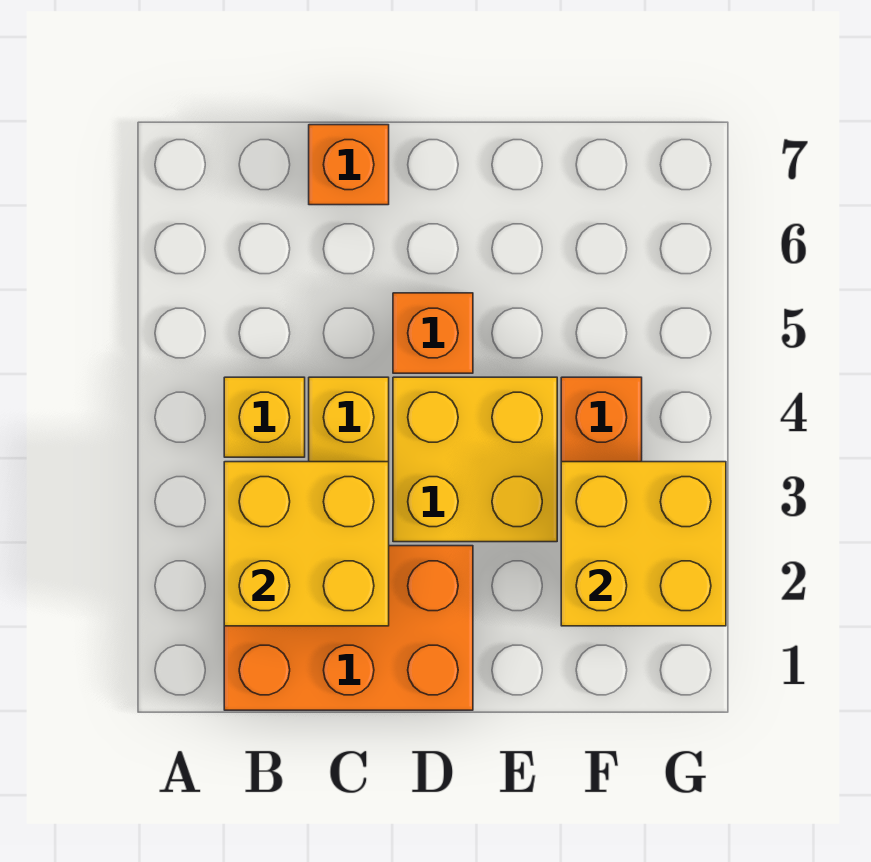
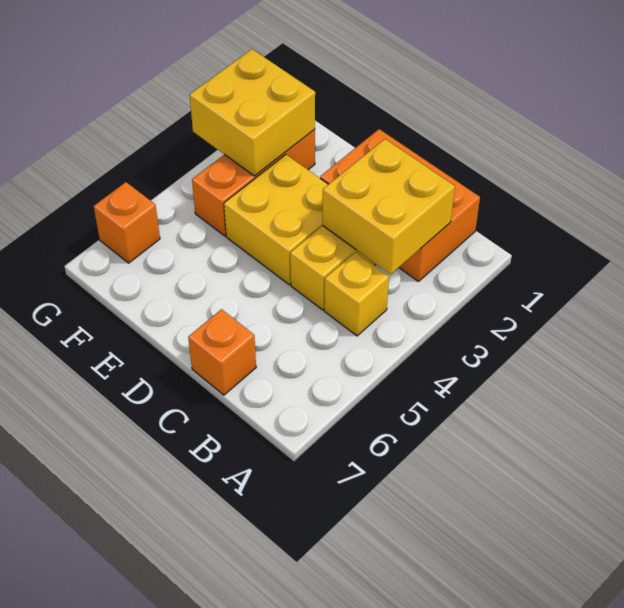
orange 1x1 brick [393,293,473,373] -> orange 1x1 brick moved to [94,182,160,263]

